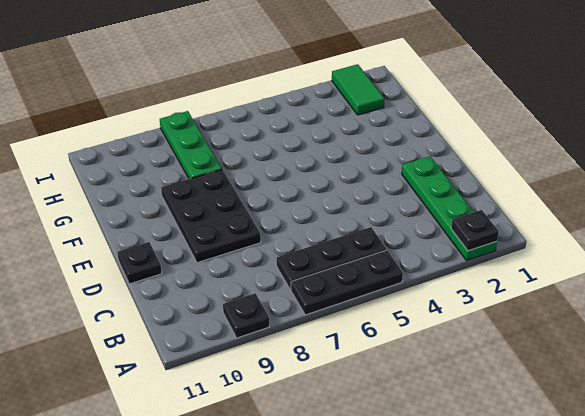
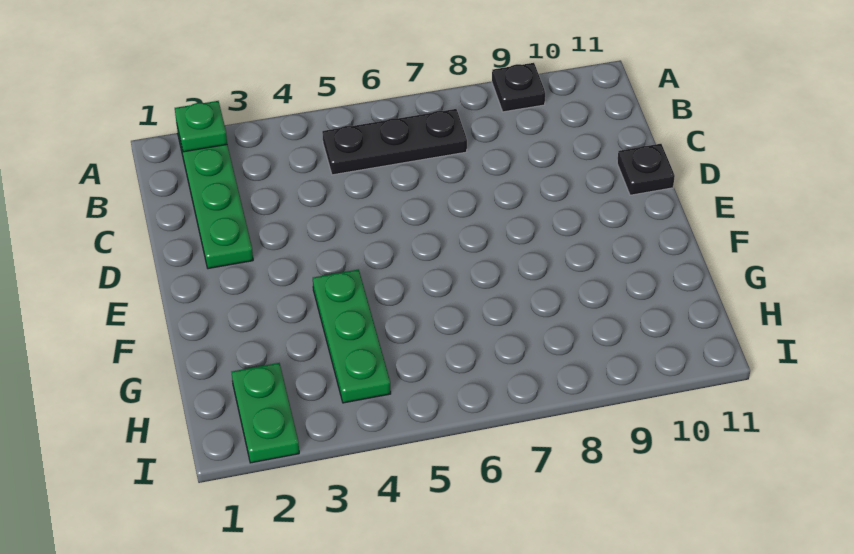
black 1x1 plate [451,210,499,251] -> green 1x1 plate [175,101,227,152]
black 1x3 plate [291,250,403,315] -> none
black 2x3 plate [161,170,261,263] -> none
green 1x3 plate [160,111,222,179] -> green 1x3 plate moved to [313,270,391,403]
green 1x2 tile [332,64,385,115] -> green 1x2 plate [232,363,299,463]

